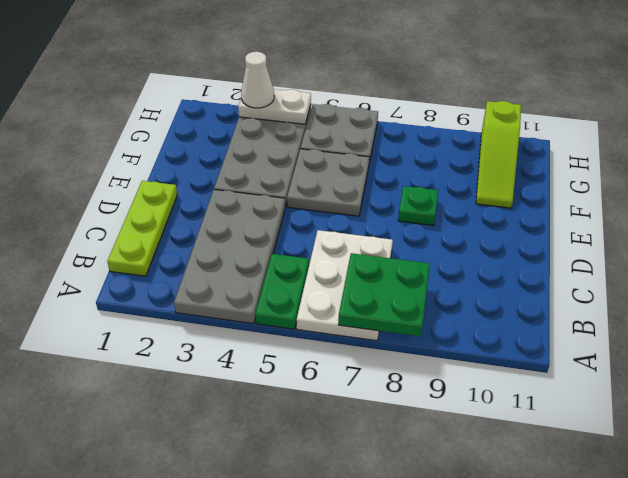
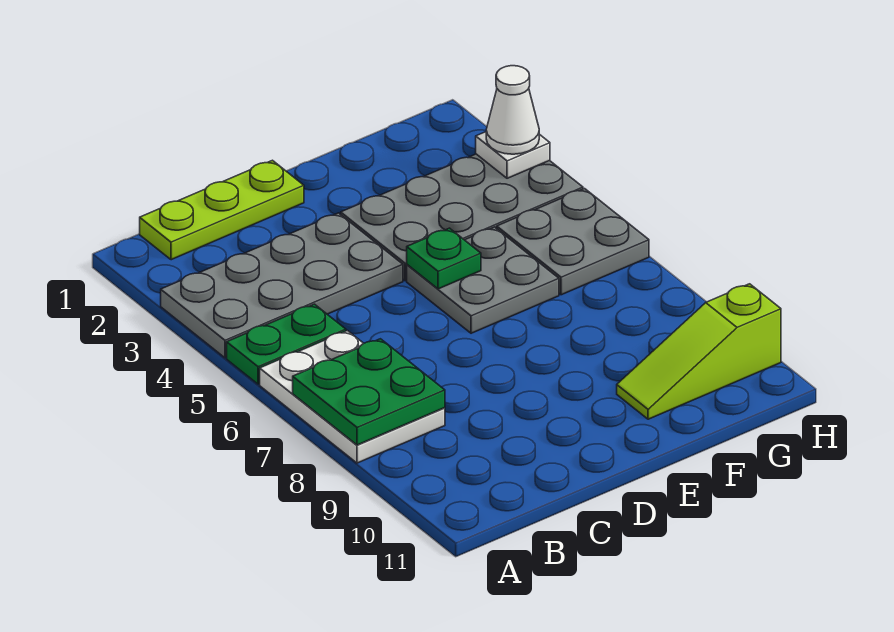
white 2x3 plate [297,230,393,341] -> white 2x3 plate turned to [260,331,445,463]
green 1x1 plate [398,186,438,225] -> green 1x1 plate moved to [407,228,481,289]
white 1x2 plate [238,89,311,124] -> white 1x1 plate [476,132,550,178]

